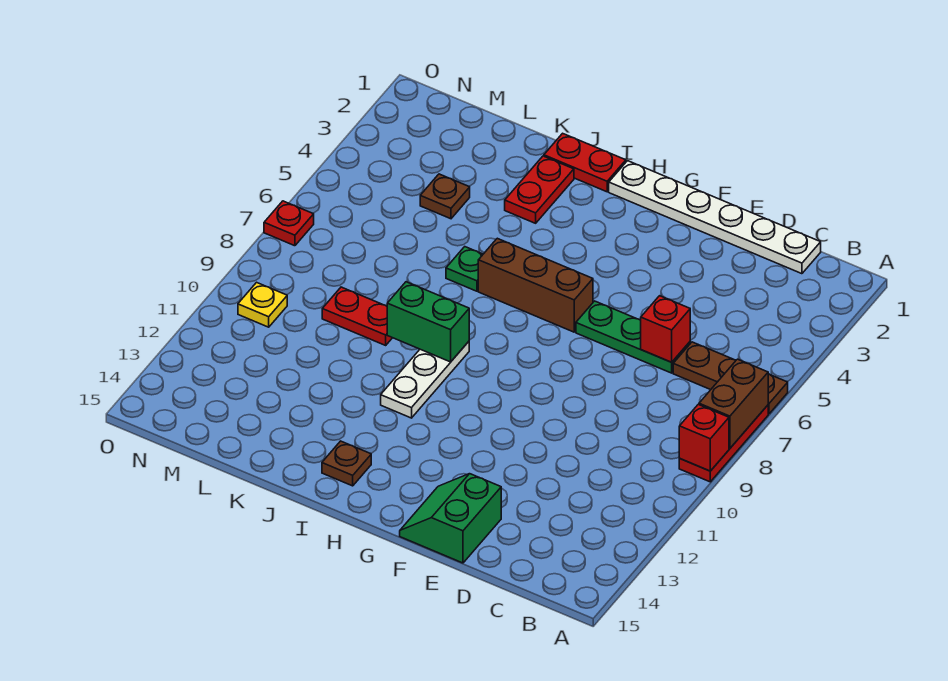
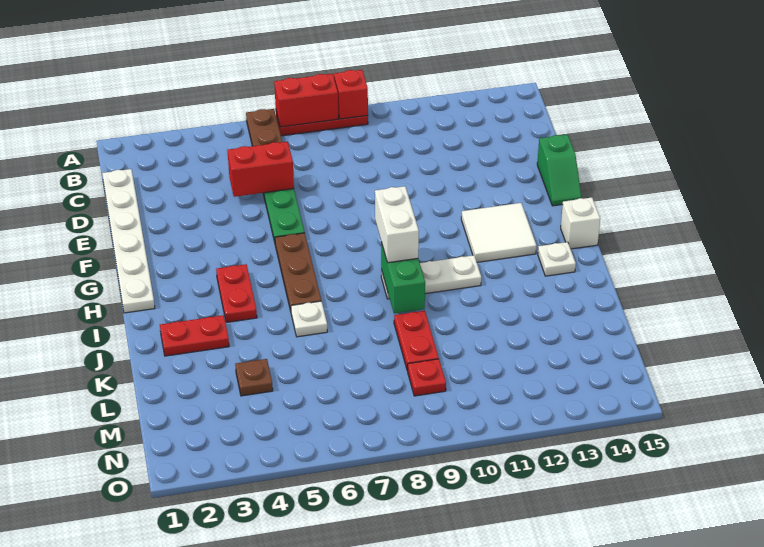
brown 1x2 brick [699,359,768,448] -> red 1x2 brick [274,74,338,127]
red 1x1 brick [641,296,690,362] -> red 1x2 brick [227,142,294,197]
green 2x2 slope [400,474,501,563] -> green 1x2 slope [537,135,581,206]
brown 1x3 brick [478,238,593,332] -> brown 1x3 plate [275,233,321,311]
none -> white 2x2 tile [461,203,536,262]
none -> white 1x2 brick [375,186,419,263]
none -> white 1x1 brick [561,197,600,249]
red 1x2 plate [544,133,626,192] -> red 1x2 plate moved to [216,264,257,322]
brown 1x1 plate [322,441,371,486] -> white 1x1 plate [538,242,576,276]
green 1x1 plate [446,247,483,291] -> white 1x1 plate [291,301,327,337]
yellow 1x1 plate [238,282,287,327] -> none
red 1x1 plate [264,201,314,246] -> red 1x1 plate moved to [408,359,446,396]

